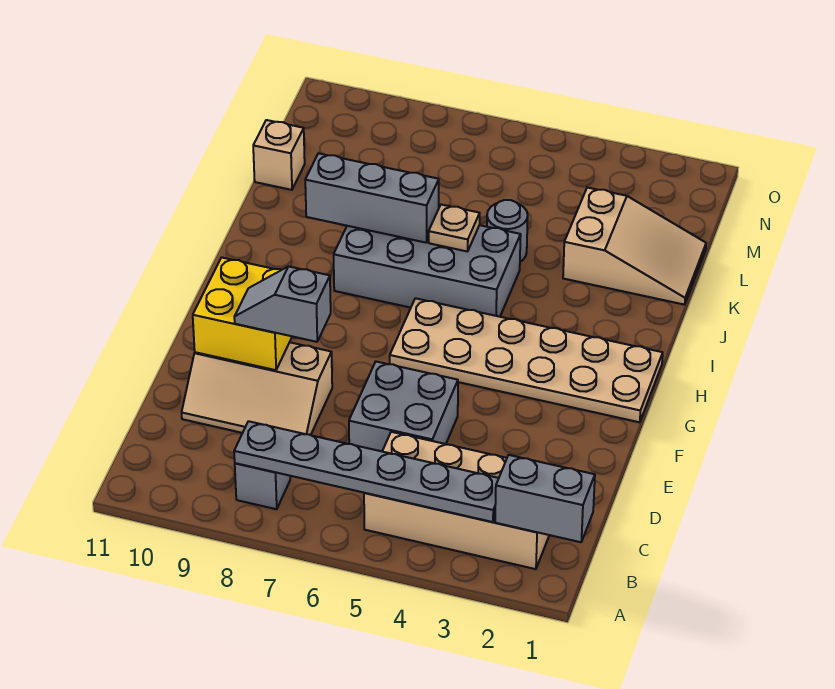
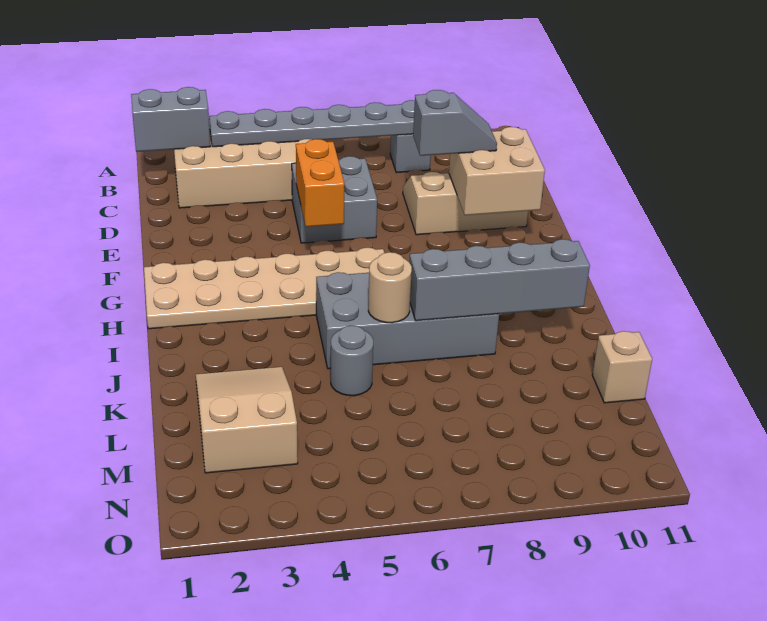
none -> orange 1x2 brick [296,139,345,227]
yellow 2x2 brick [193,257,292,370] -> tan 2x2 brick [449,127,545,215]
tan 1x1 plate [429,205,480,252] -> tan 1x1 round brick [368,252,412,323]
grey 1x3 brick [305,153,439,243] -> grey 1x4 brick [409,239,590,321]
tan 2x3 slope [563,188,706,305] -> tan 2x3 slope turned to [196,367,298,473]

